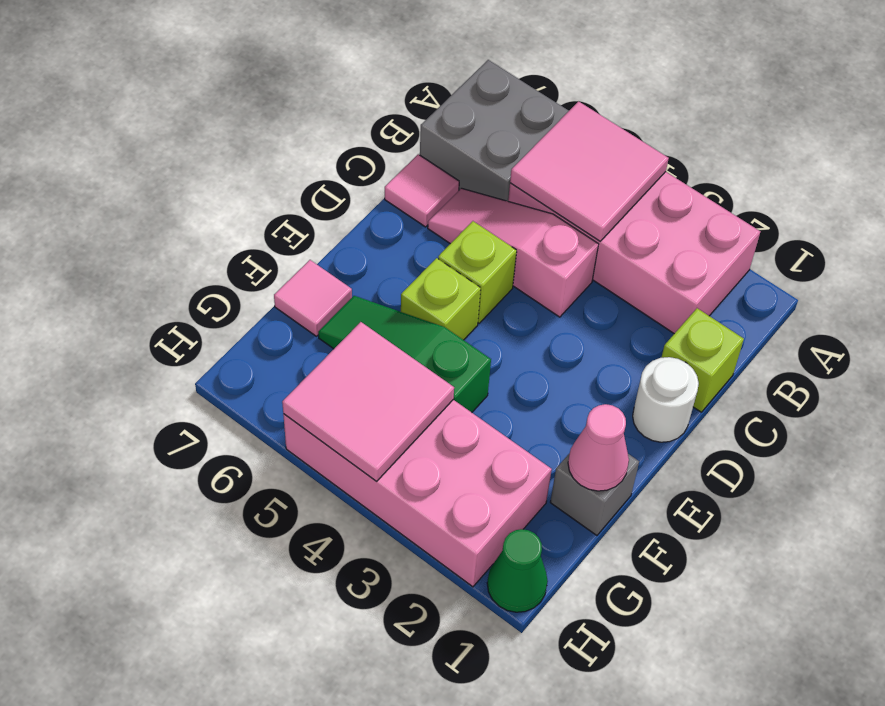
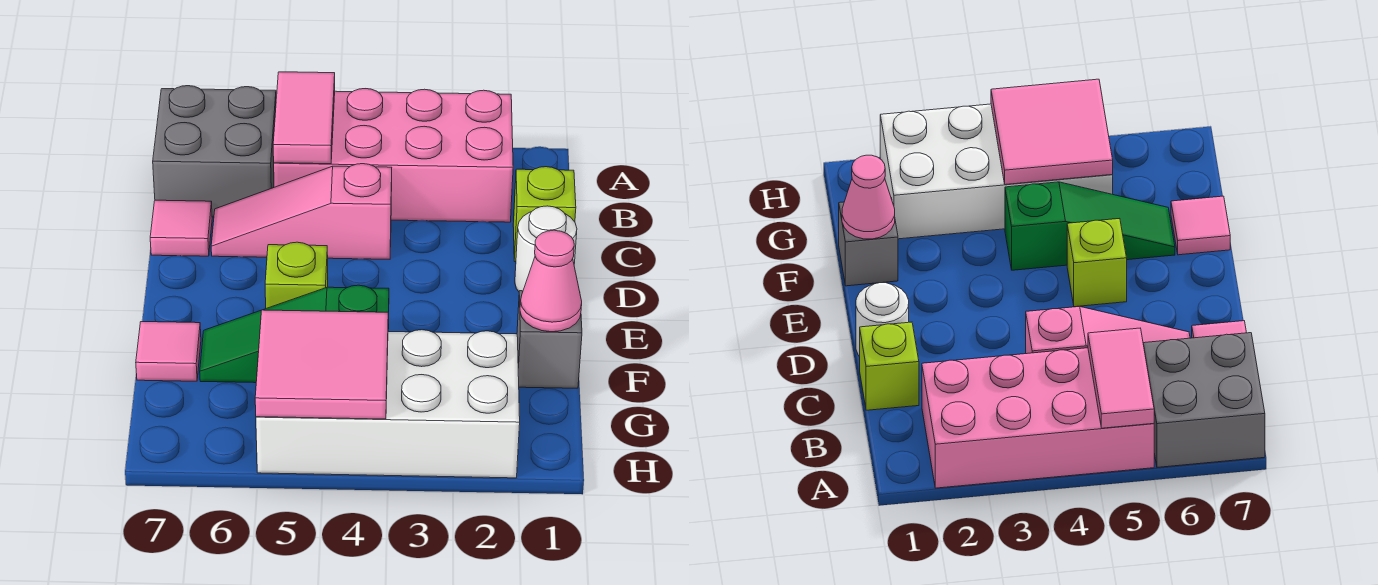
pink 2x2 tile [510,101,669,241] -> pink 1x2 tile [273,72,335,164]
lime 1x1 brick [438,221,517,323] -> none
pink 2x4 brick [283,400,552,587] -> white 2x4 brick [256,330,520,478]
green 1x1 cone [487,529,548,612] -> none

